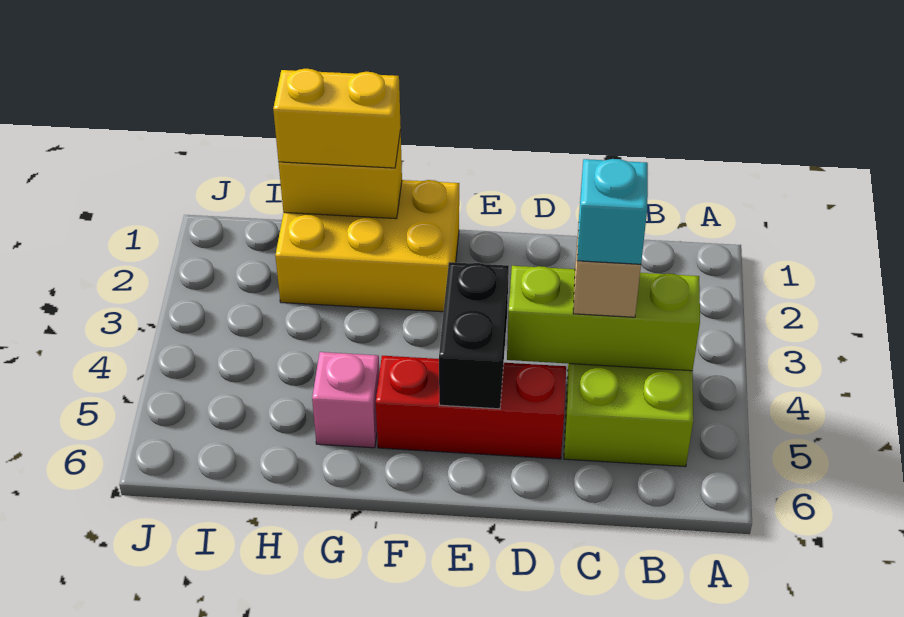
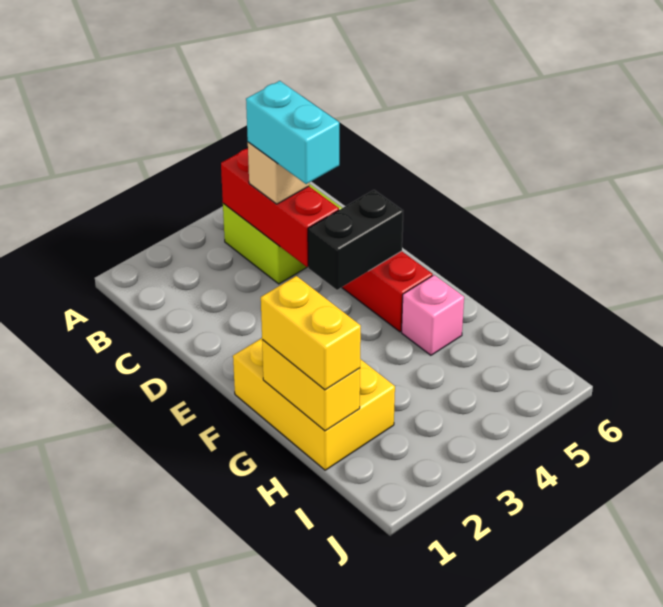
lime 1x3 brick [507,266,700,371] -> red 1x3 brick [221,149,339,267]
cyan 1x1 brick [577,159,648,264] -> cyan 1x2 brick [246,81,339,184]

